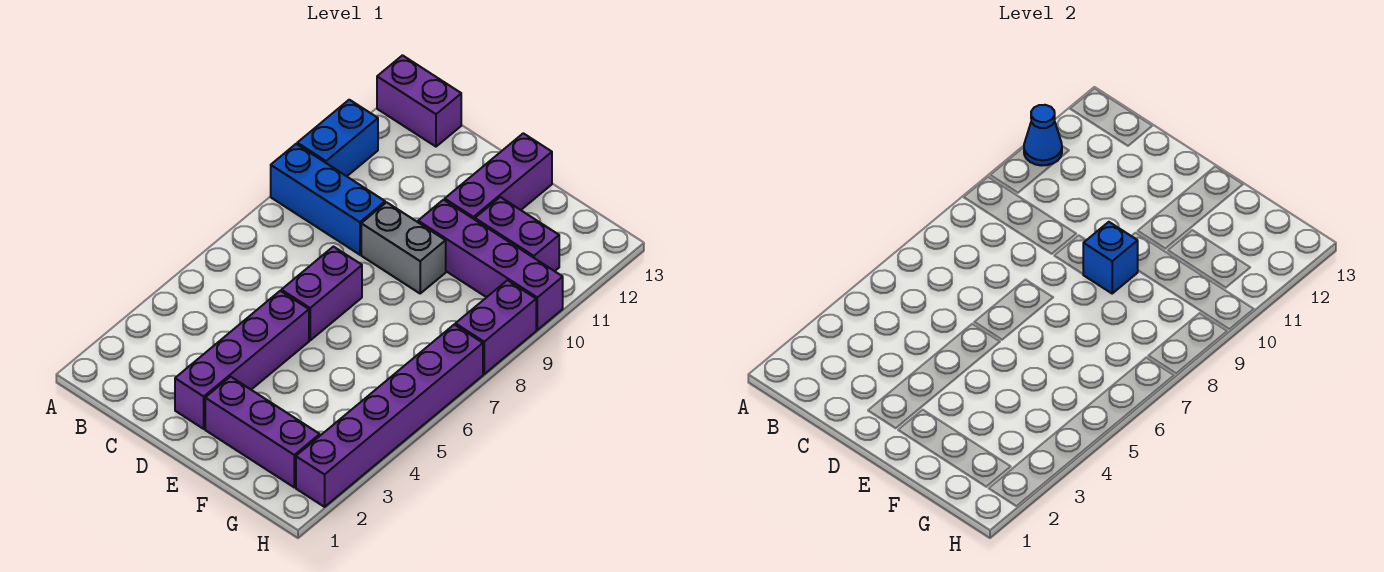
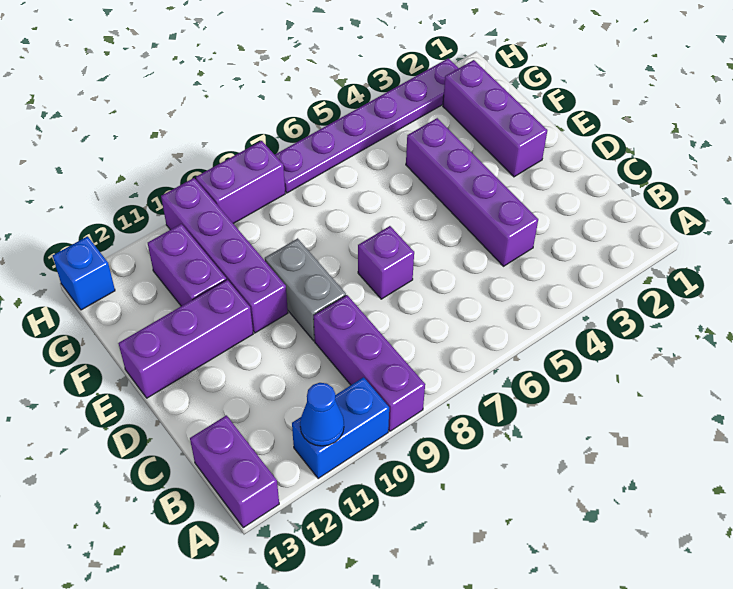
blue 1x3 brick [271,144,385,255] -> purple 1x3 brick [314,295,425,431]
purple 1x4 brick [175,291,309,429] -> purple 1x4 brick turned to [406,118,538,266]
purple 1x2 brick [281,247,362,340] -> purple 1x1 brick [358,226,414,299]
blue 1x1 brick [1083,222,1138,293] -> blue 1x1 brick moved to [53,236,115,310]
purple 1x6 brick [296,325,483,507] -> purple 1x6 plate [275,58,458,193]

